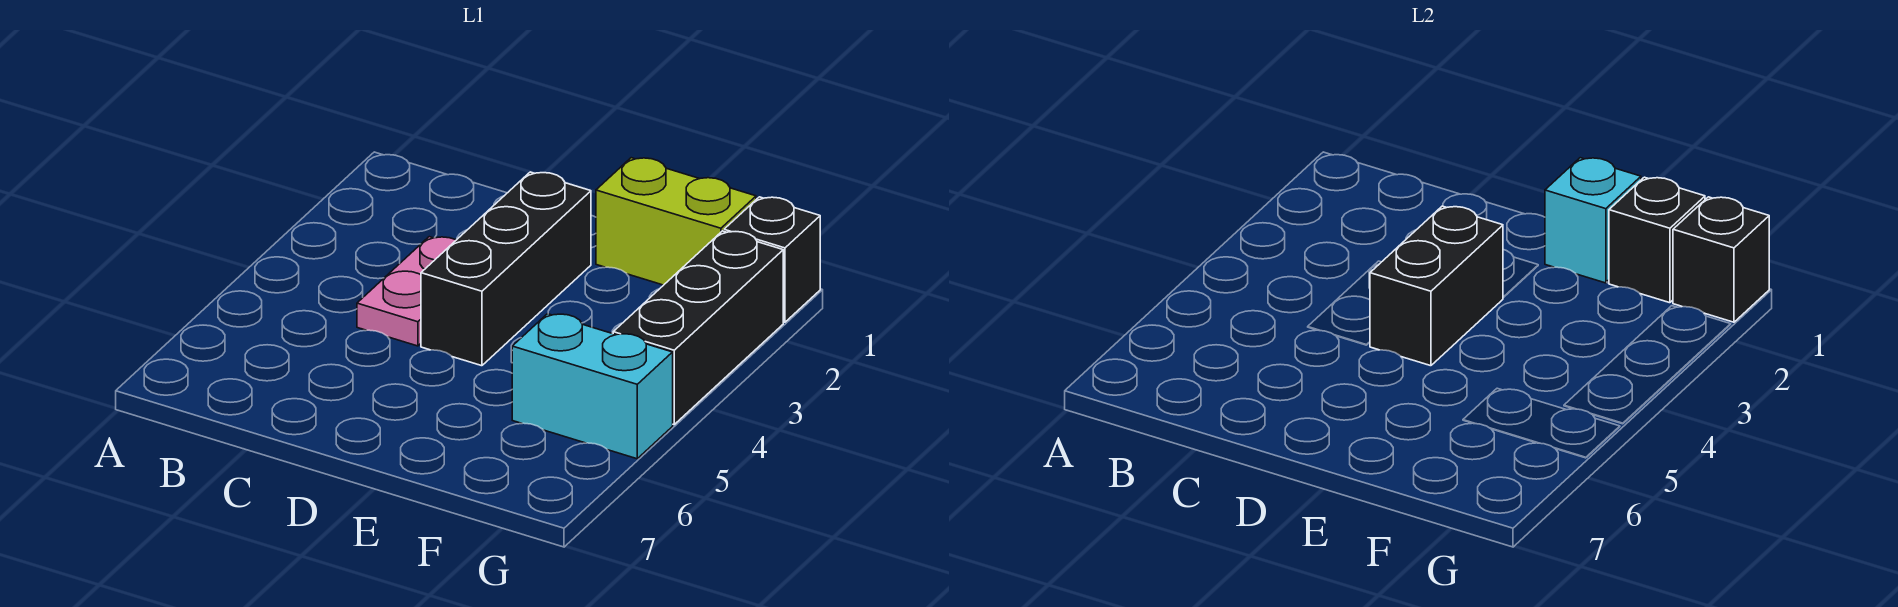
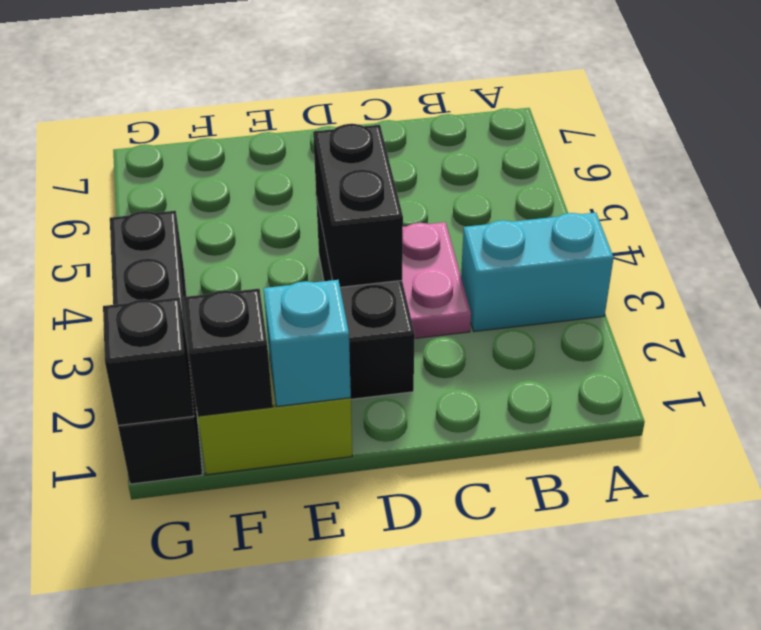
cyan 1x2 brick [512,314,673,459] -> cyan 1x2 brick moved to [461,213,614,332]

